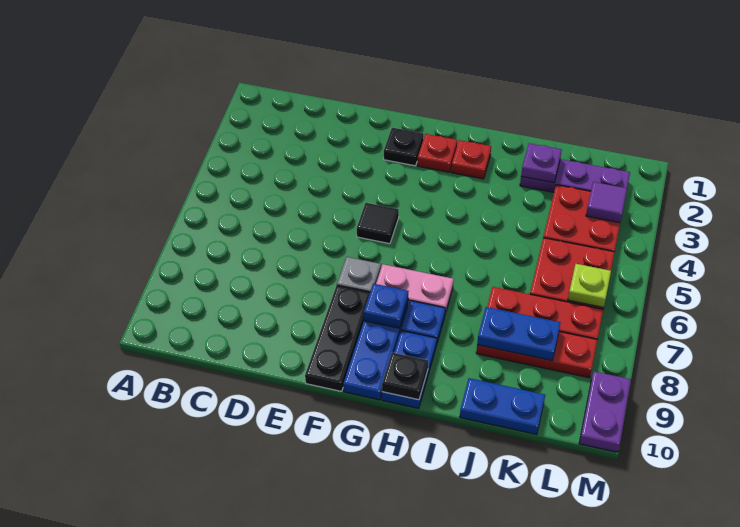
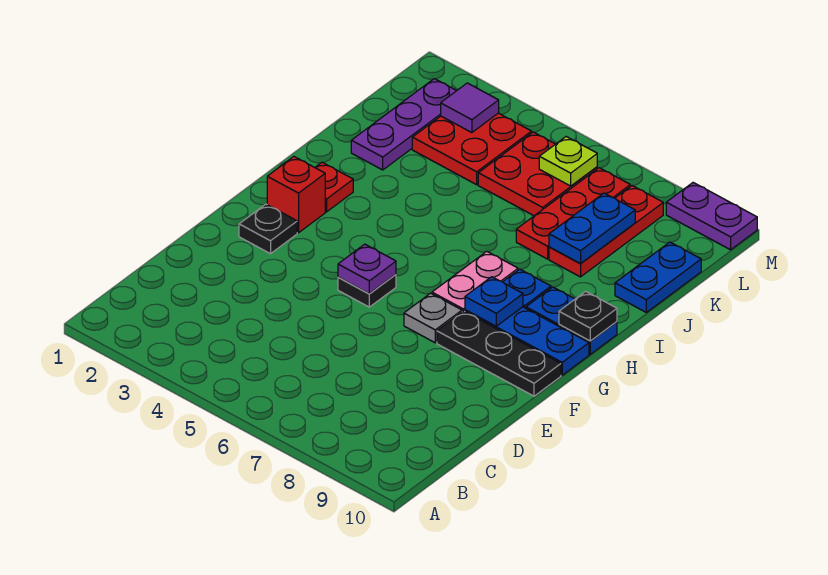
black 1x1 tile [357,203,399,244] -> black 1x1 plate [338,274,396,307]
red 1x1 plate [417,134,457,172] -> red 1x1 brick [267,157,325,233]
purple 1x1 plate [521,143,562,183] -> purple 1x1 plate moved to [338,244,396,294]

